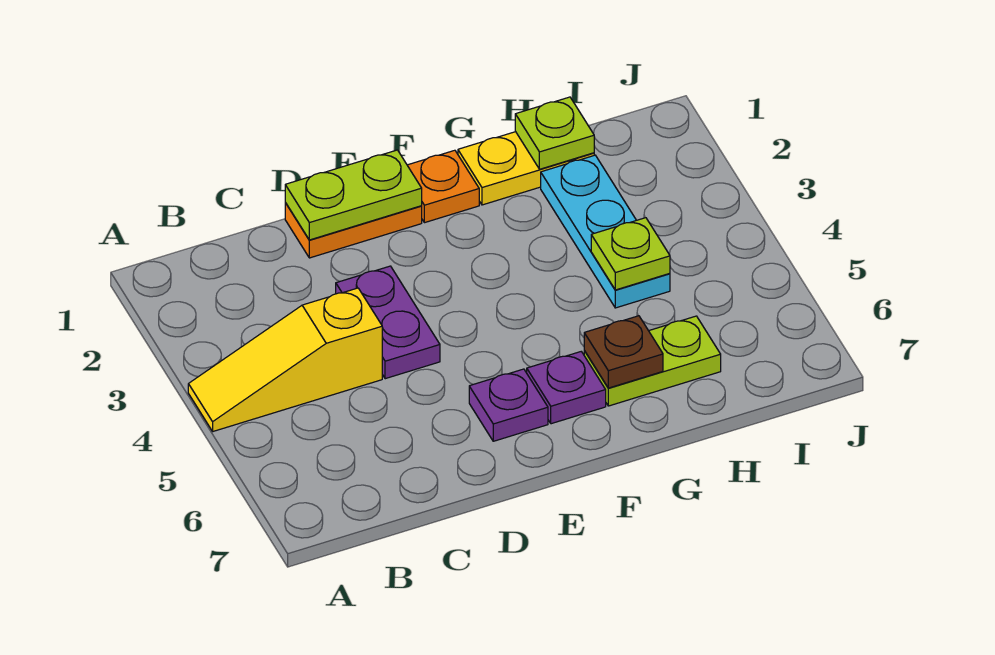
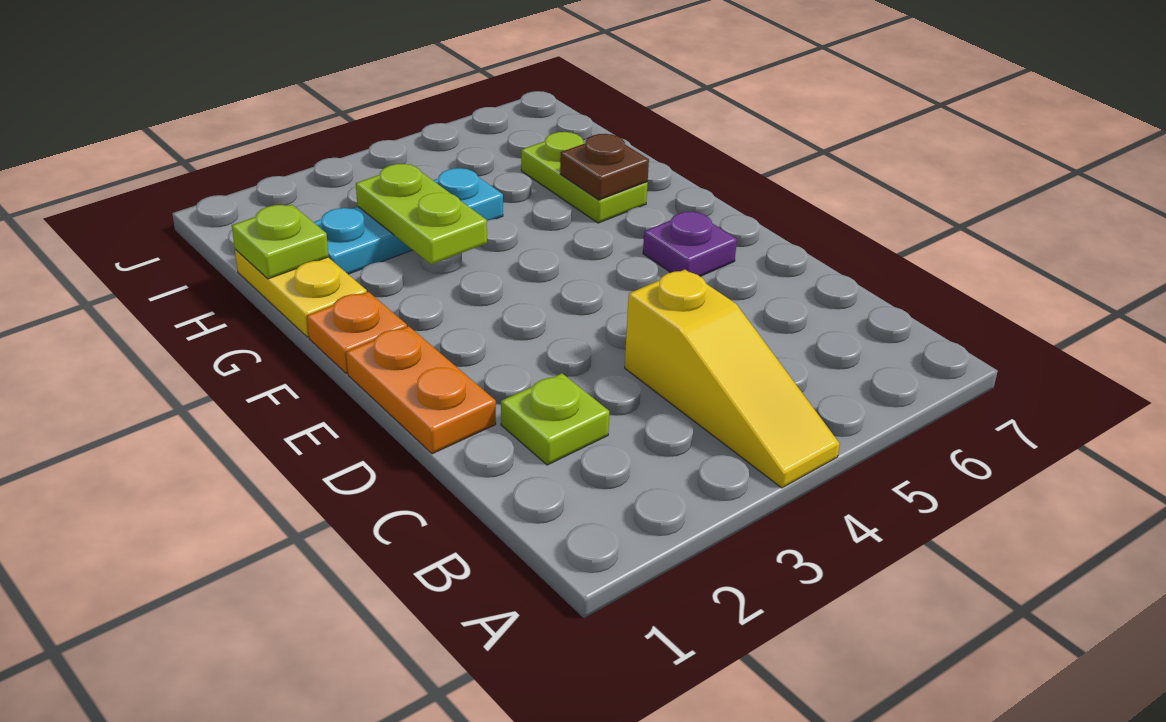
lime 1x2 plate [285,150,422,240] -> lime 1x2 plate moved to [356,164,487,264]
purple 1x2 plate [336,266,440,379] -> none
purple 1x1 plate [527,352,606,424] -> none
lime 1x1 plate [591,218,670,290] -> lime 1x1 plate moved to [501,373,609,465]

